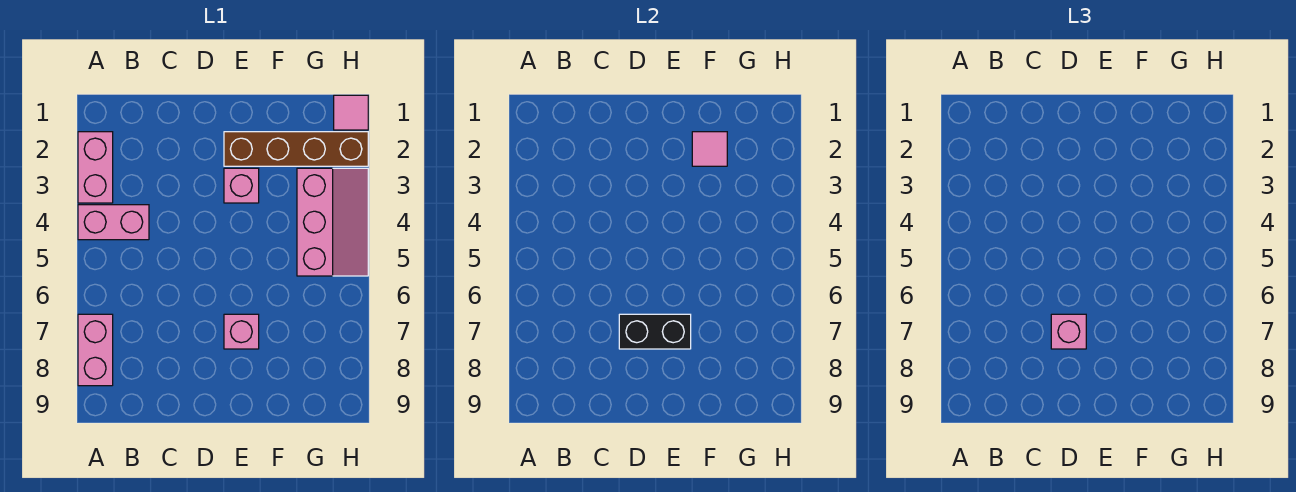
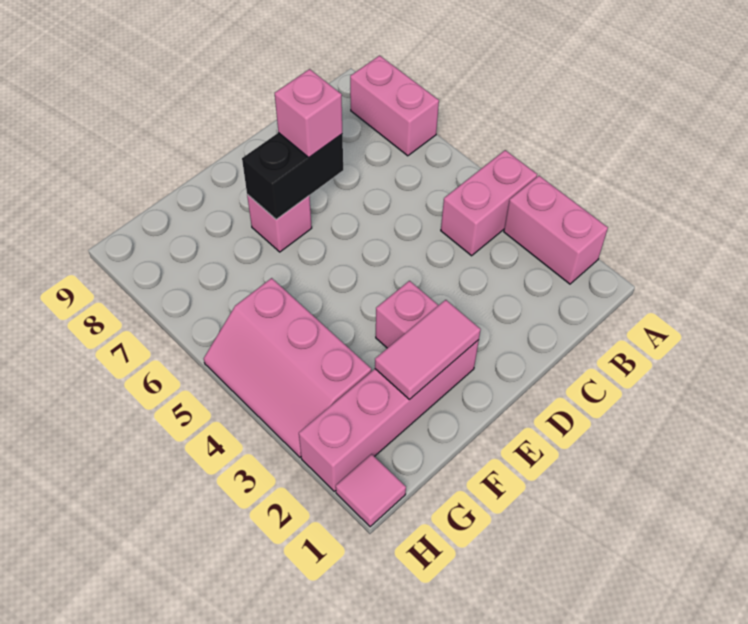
brown 1x4 brick [224,132,368,166] -> pink 1x4 brick [299,340,479,491]
pink 1x1 tile [692,132,727,166] -> pink 1x2 tile [375,300,481,400]

